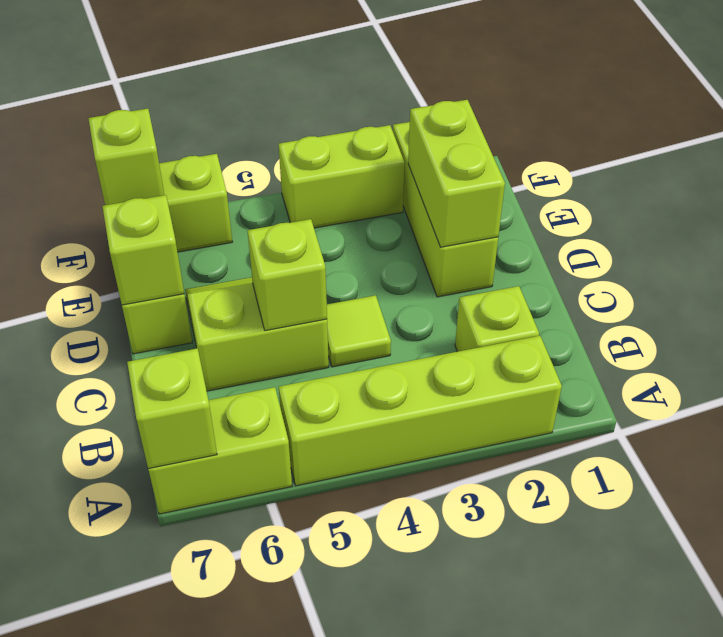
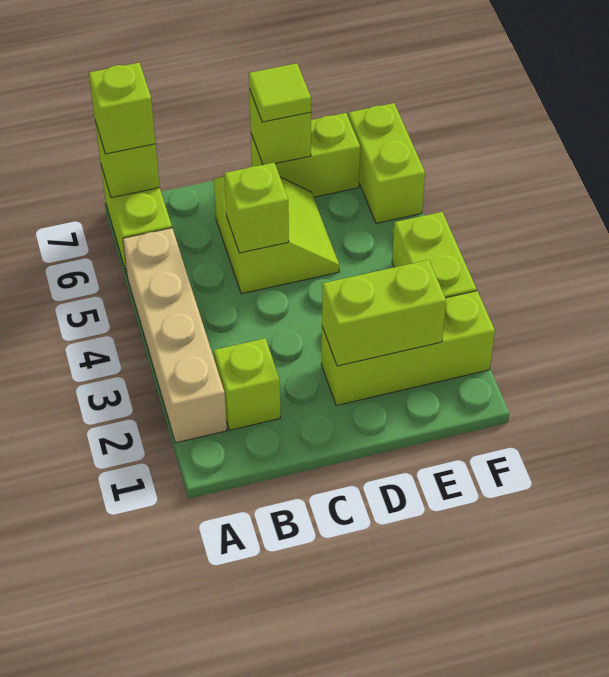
lime 1x4 brick [279,336,562,486] -> tan 1x4 brick [123,228,227,443]
lime 1x1 tile [327,295,391,367] -> lime 1x1 tile moved to [249,63,311,122]
lime 1x1 brick [88,109,164,205] -> lime 1x1 brick moved to [89,63,156,154]

